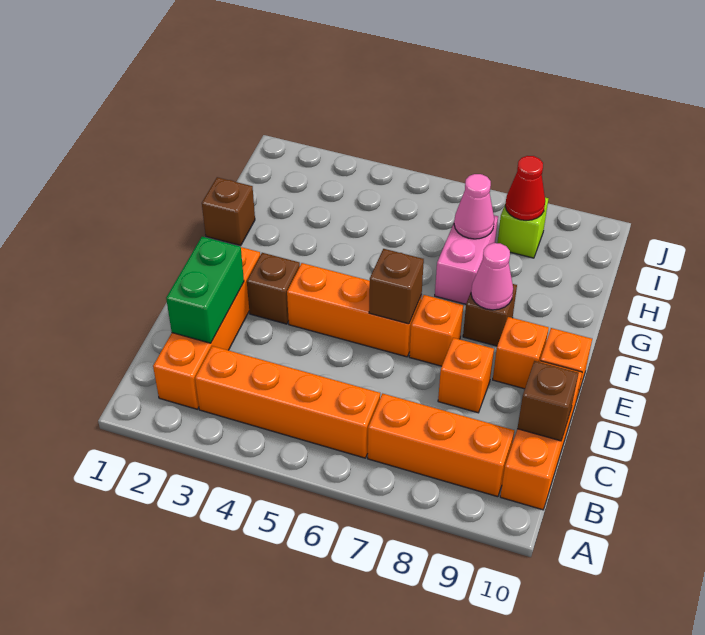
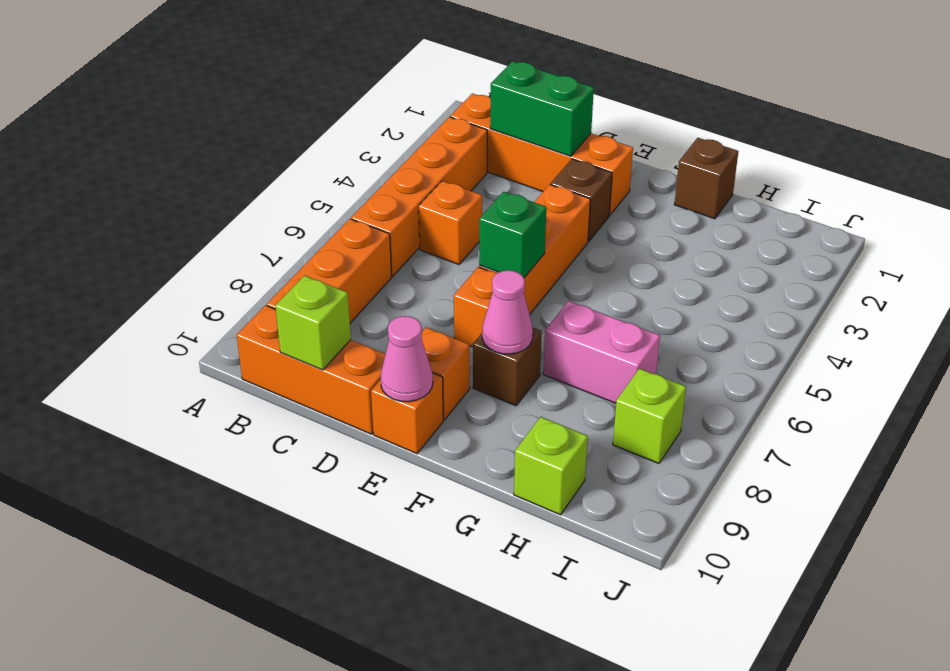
brown 1x1 brick [517,361,579,441] -> lime 1x1 brick [275,276,351,370]
orange 1x1 brick [438,338,494,413] -> orange 1x1 brick moved to [419,181,482,264]
brown 1x1 brick [369,249,424,324] -> green 1x1 brick [479,192,546,278]
pink 1x1 cone [454,174,494,239] -> pink 1x1 cone moved to [381,316,433,402]
none -> lime 1x1 brick [514,417,588,515]
red 1x1 cone [505,156,545,220] -> none

